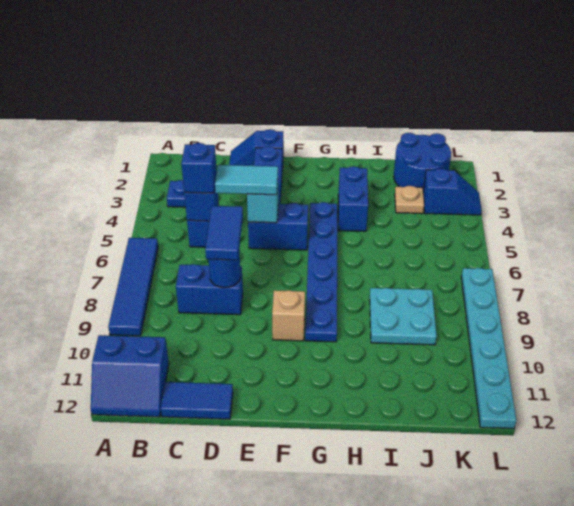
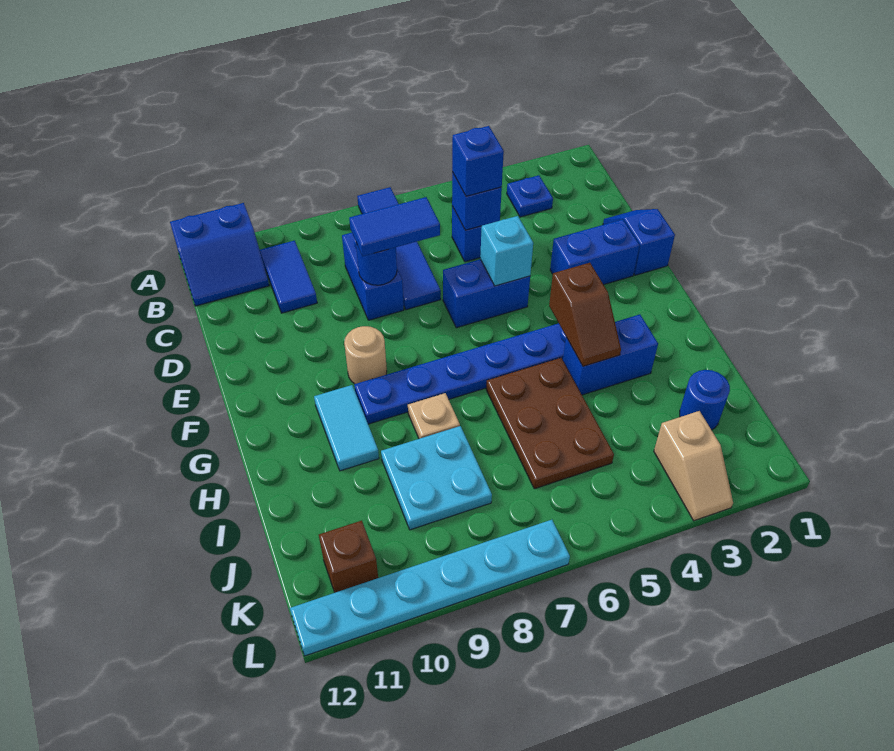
blue 1x4 tile [108,238,158,336] -> blue 1x4 tile turned to [357,187,441,310]
blue 2x2 slope [91,335,169,417] -> blue 2x2 slope turned to [170,203,269,306]
blue 1x2 tile [161,382,233,419] -> blue 1x2 tile moved to [260,241,317,313]
cyan 1x2 tile [215,165,278,195] -> cyan 1x2 tile moved to [314,385,379,471]
blue 1x2 brick [248,203,308,250] -> blue 1x2 brick turned to [443,259,530,328]
tan 1x1 brick [272,290,305,341] -> tan 1x1 round brick [344,326,387,384]
none -> brown 1x2 slope [549,263,621,366]
none -> brown 2x3 plate [486,358,614,489]
blue 2x2 round brick [394,133,451,191] -> blue 1x1 round brick [680,370,730,430]
tan 1x1 plate [395,186,424,214] -> tan 1x1 plate moved to [408,393,460,439]
blue 1x2 slope [423,169,482,215] -> tan 1x2 slope [654,411,733,521]
none -> brown 1x1 brick [319,521,378,592]

